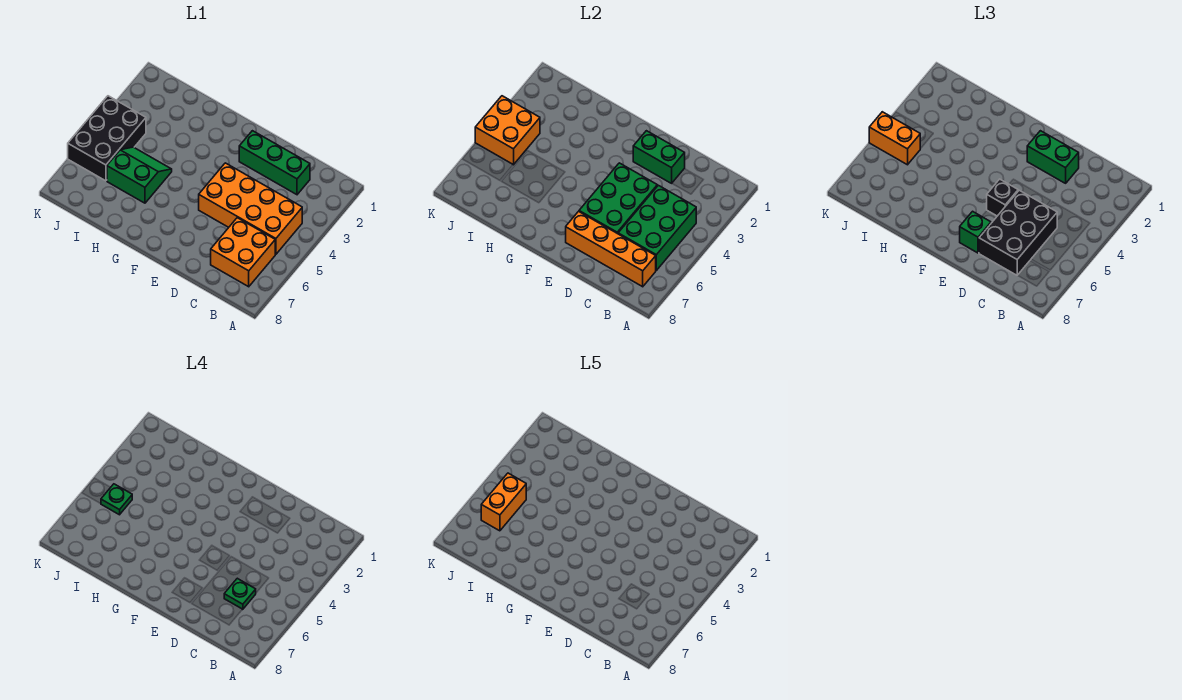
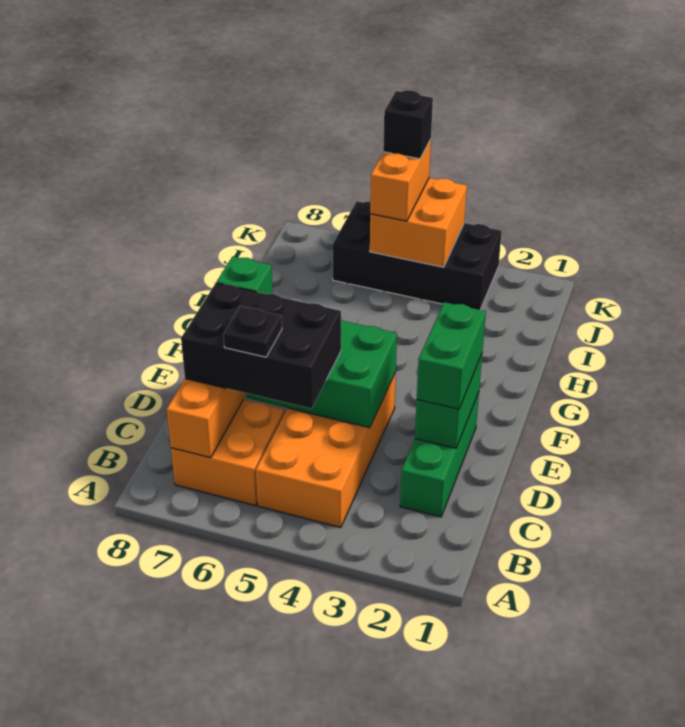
green 2x3 brick [618,185,696,270] -> none
green 1x1 plate [224,578,256,609] -> black 1x1 plate [223,306,282,357]
black 1x1 brick [987,179,1018,216] -> black 1x1 brick moved to [383,90,433,159]
green 2x2 slope [107,147,172,203] -> none
black 2x3 brick [68,96,146,181] -> black 2x4 brick [332,201,502,310]
green 1x1 plate [101,484,132,515] -> none
orange 1x2 brick [481,473,526,531] -> none

